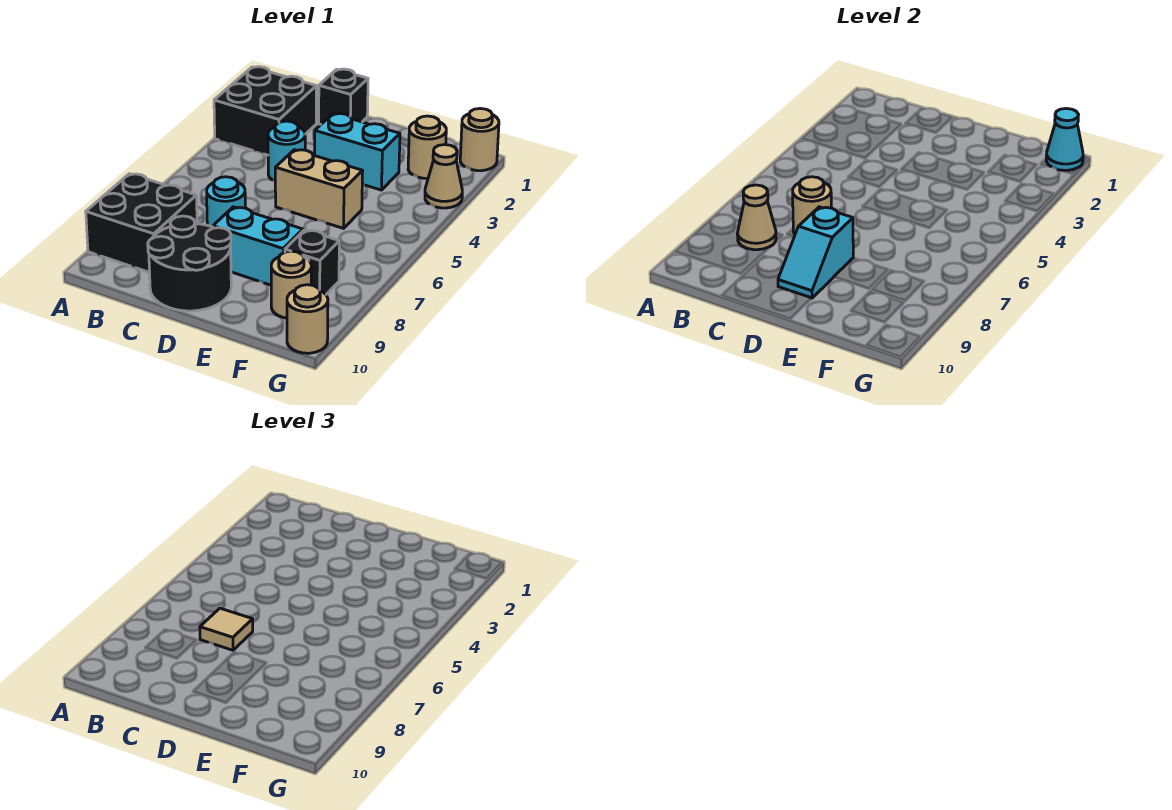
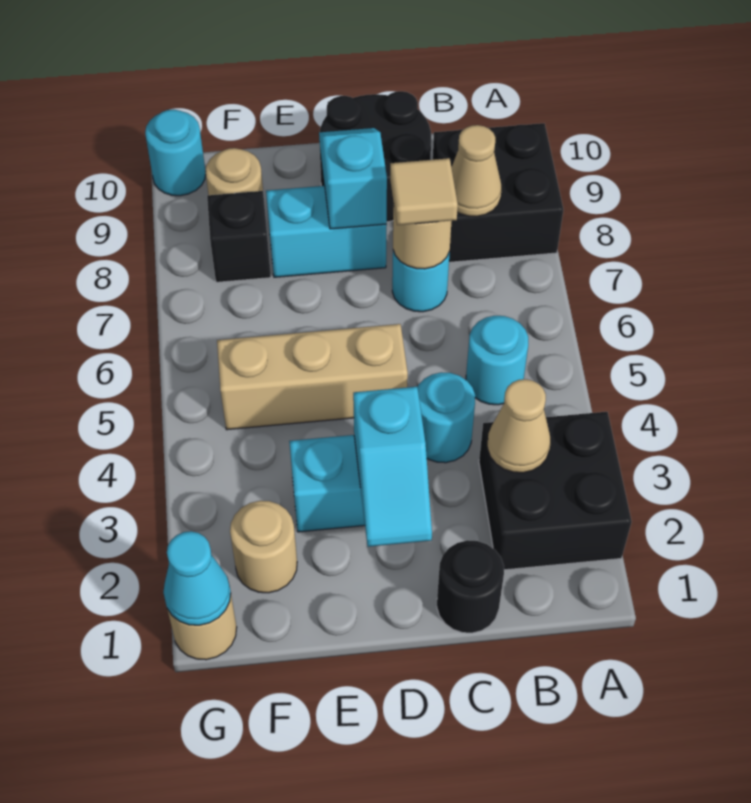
none -> cyan 1x1 round brick [466,316,528,405]
black 1x1 brick [319,69,368,124] -> black 1x1 round brick [437,540,504,633]
none -> cyan 1x2 slope [353,387,432,547]
tan 1x2 brick [275,150,363,228] -> tan 1x3 brick [217,324,408,430]
tan 1x1 cone [425,145,462,208] -> tan 1x1 cone moved to [488,379,550,473]
tan 1x1 round brick [287,285,328,353] -> cyan 1x1 round brick [145,109,206,196]

